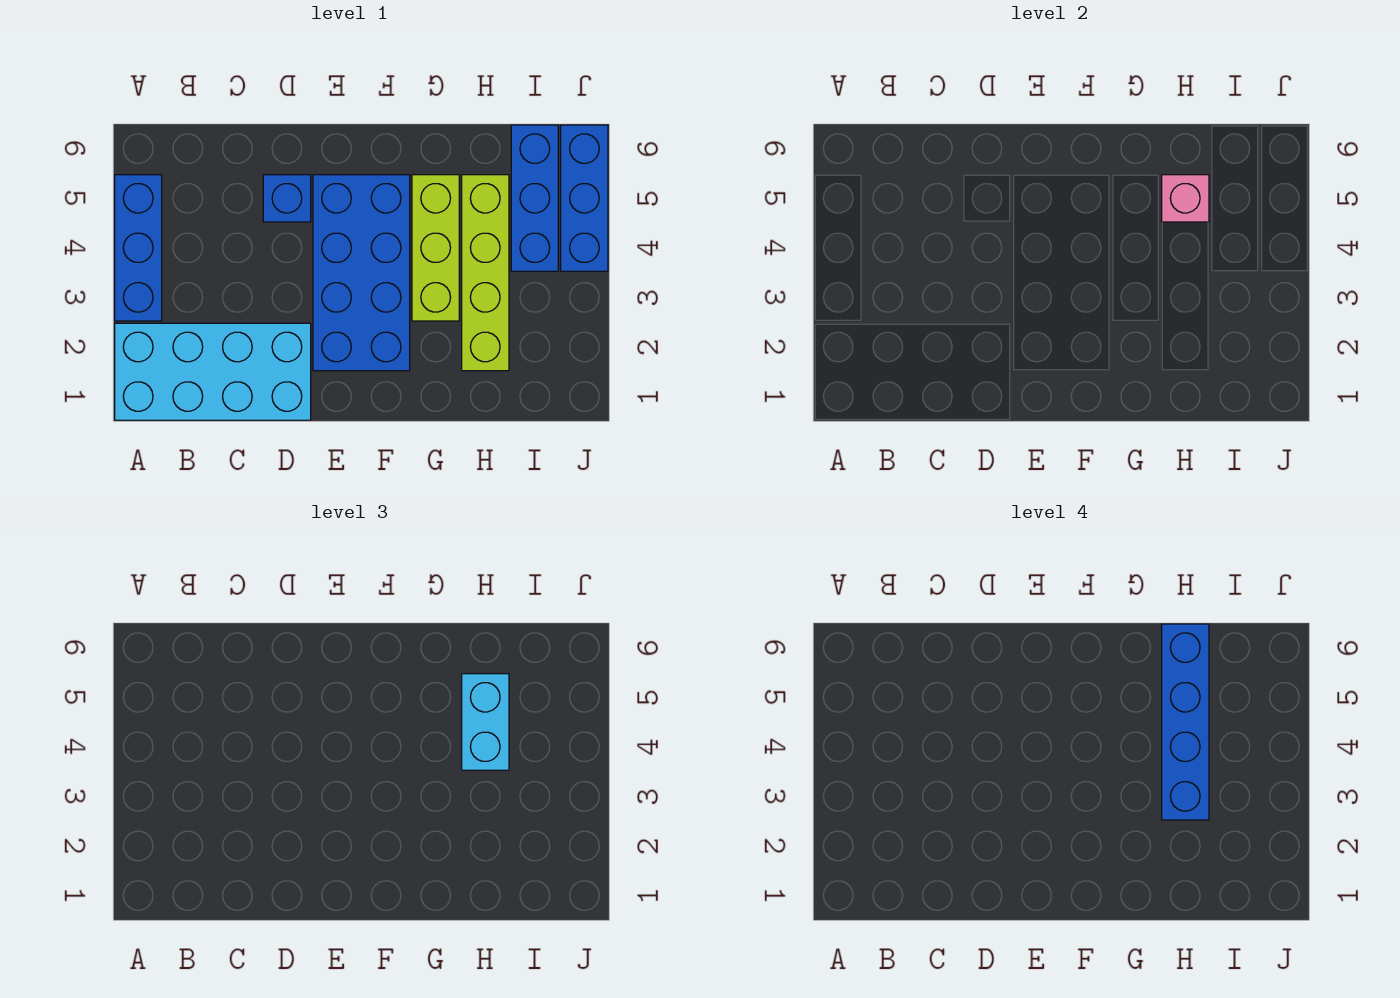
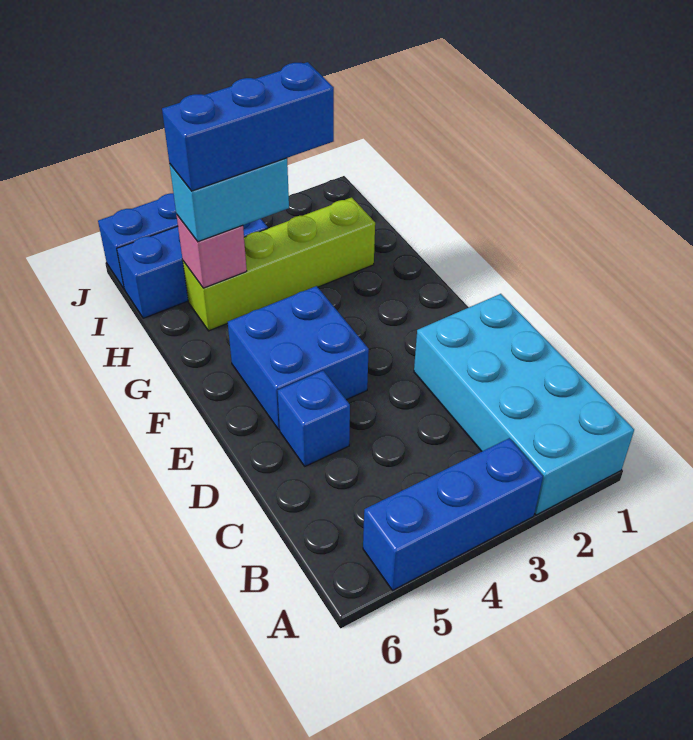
blue 2x4 brick [313,175,410,371] -> blue 2x2 brick [228,286,369,430]
lime 1x3 brick [412,175,459,321] -> none
blue 1x4 brick [1162,624,1209,820] -> blue 1x3 brick [162,62,334,191]

